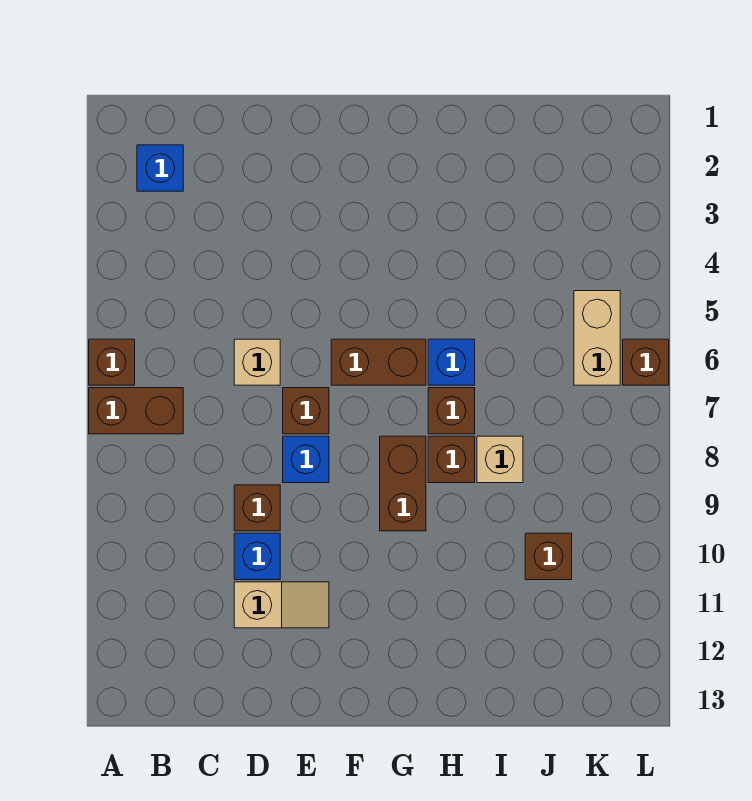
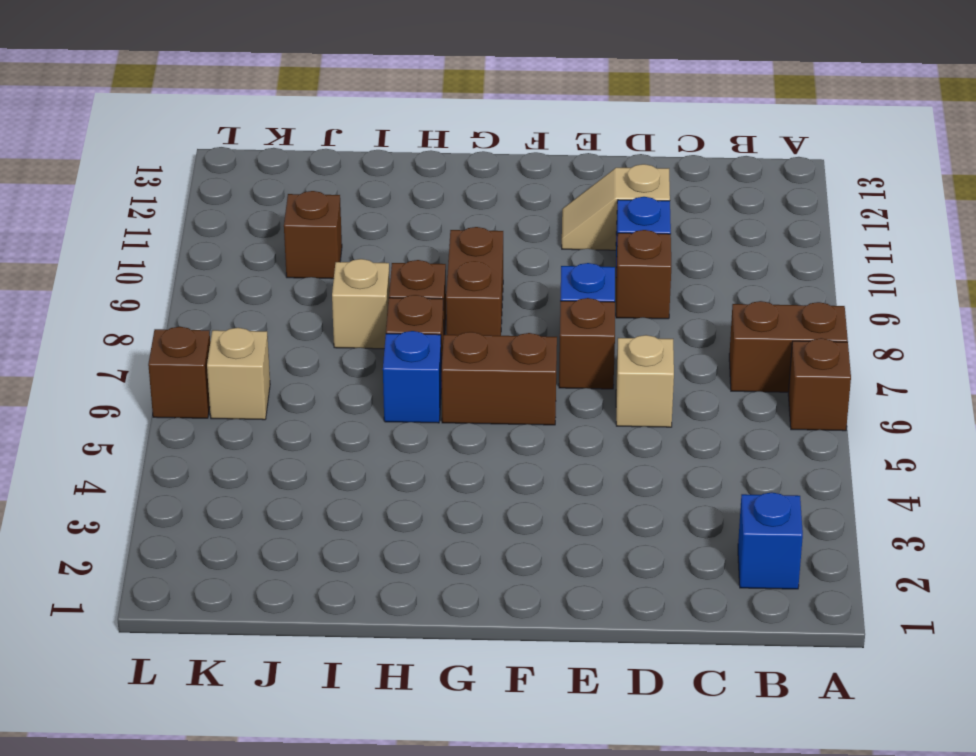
tan 1x2 brick [574,291,620,385] -> tan 1x1 brick [207,328,270,420]

